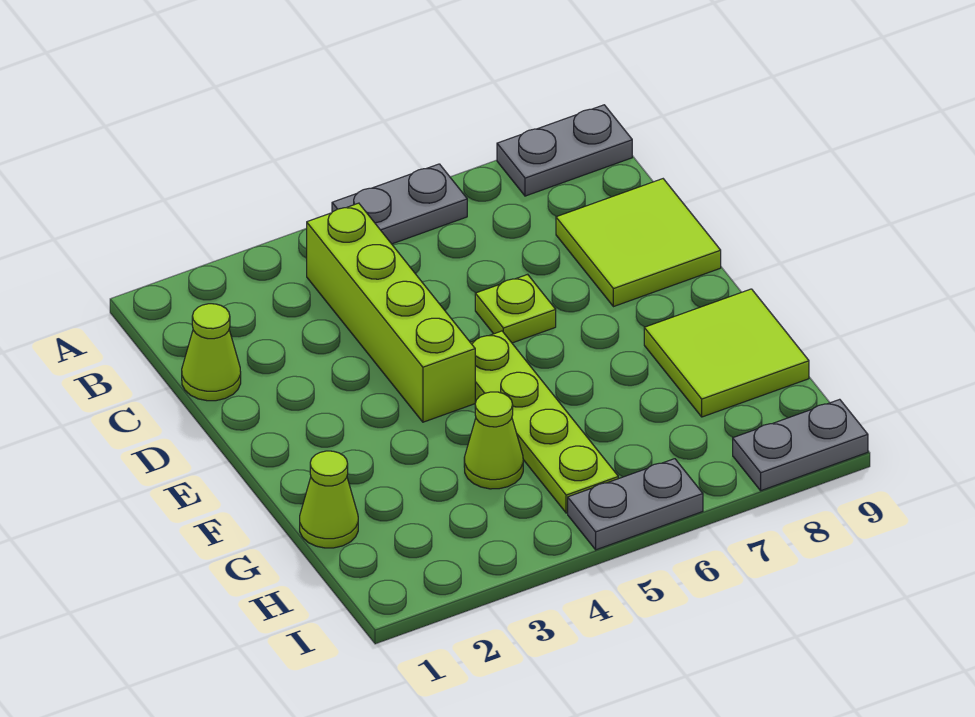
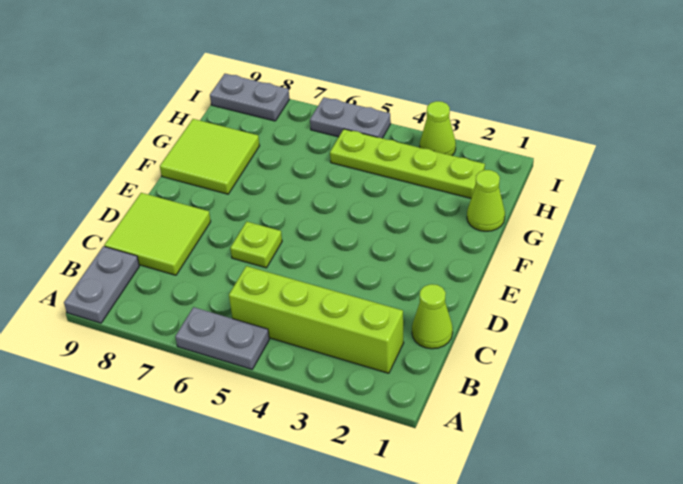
grey 1x2 plate [497,105,632,196] -> grey 1x2 plate turned to [64,246,139,323]
lime 1x4 brick [307,203,475,422] -> lime 1x4 brick turned to [229,266,404,373]
lime 1x4 plate [470,331,618,513] -> lime 1x4 plate turned to [330,129,485,198]
lime 1x1 cone [464,392,523,489] -> lime 1x1 cone moved to [420,101,456,156]

